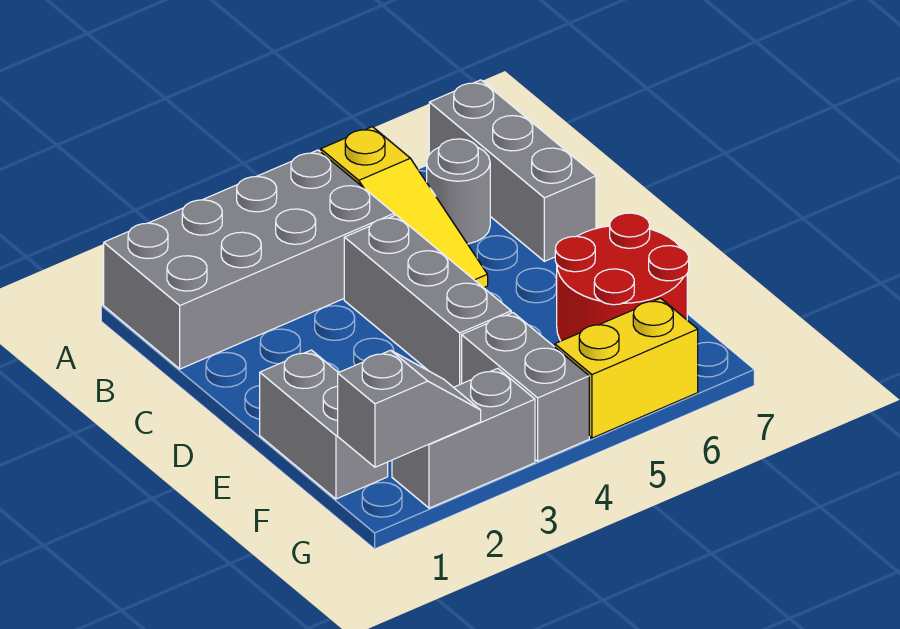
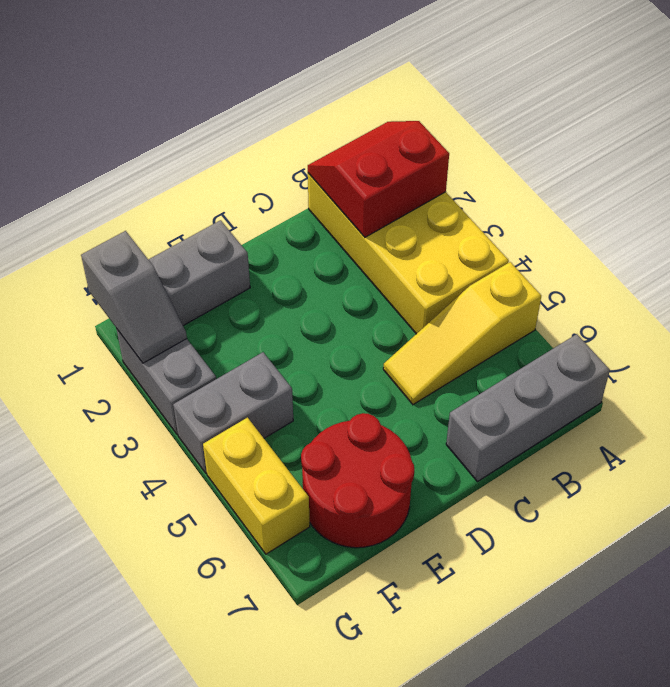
grey 2x4 brick [104,150,394,369] -> yellow 2x4 brick [308,173,509,334]
none -> red 2x2 slope [308,121,449,237]
grey 1x1 round brick [427,139,490,244] -> none
grey 1x3 brick [344,215,511,387] -> none

